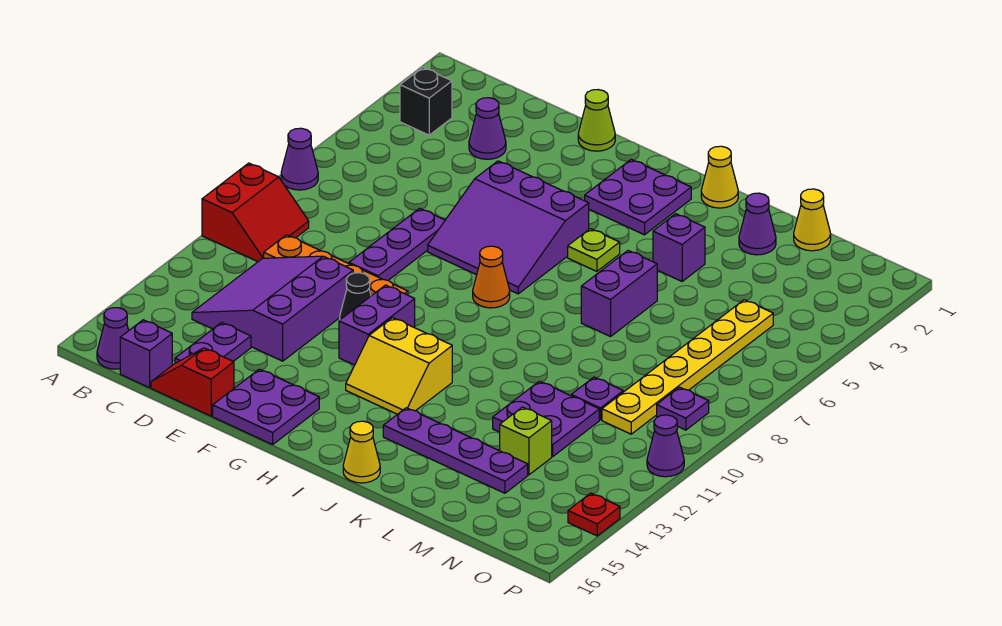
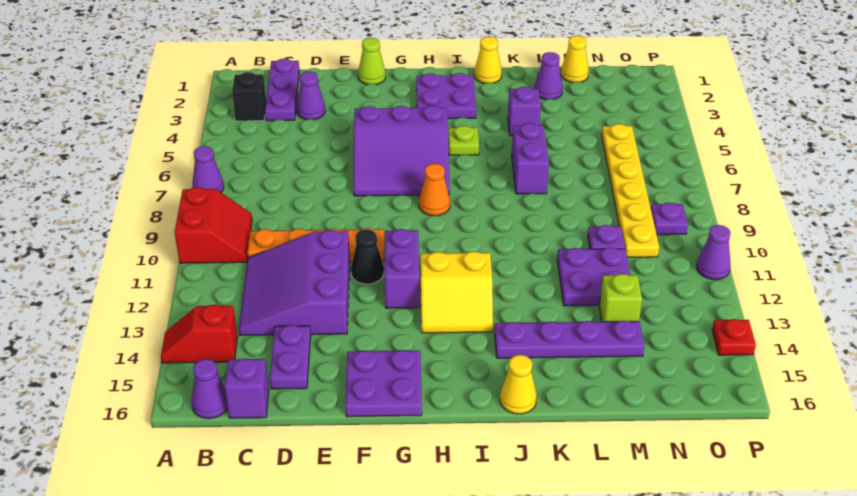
red 1x2 slope [151,348,234,416] -> red 1x2 slope moved to [161,305,238,363]
purple 1x3 plate [349,208,445,280] -> purple 1x3 plate moved to [265,59,299,121]

